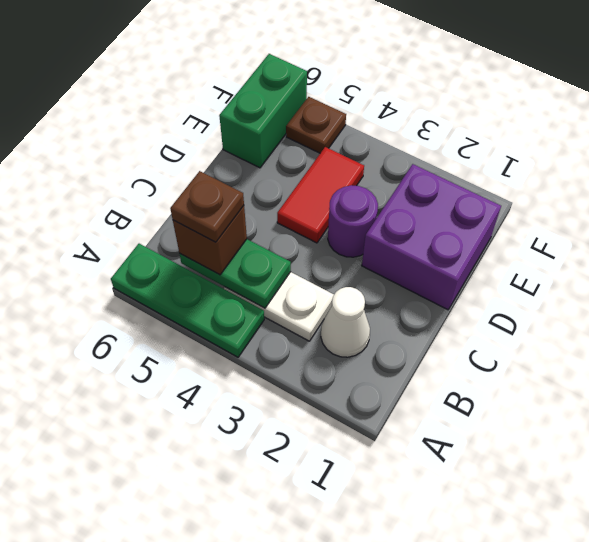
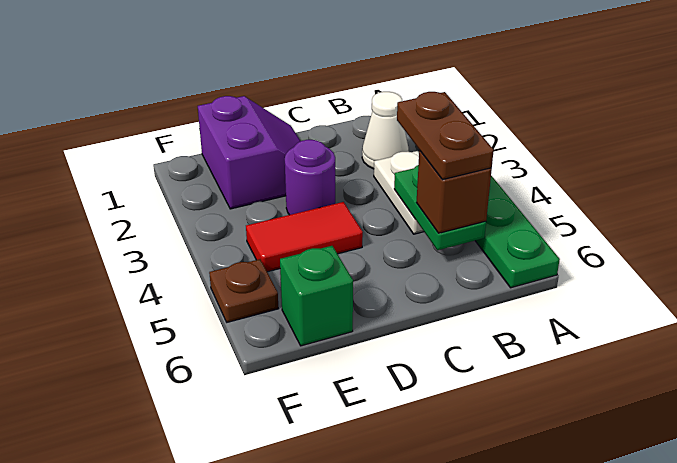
brown 1x1 plate [170,171,244,242] -> brown 1x2 plate [397,92,494,180]
purple 2x2 brick [362,164,501,310] -> purple 2x2 slope [198,96,300,209]
green 1x2 brick [219,54,307,168] -> green 1x1 brick [280,246,353,346]

